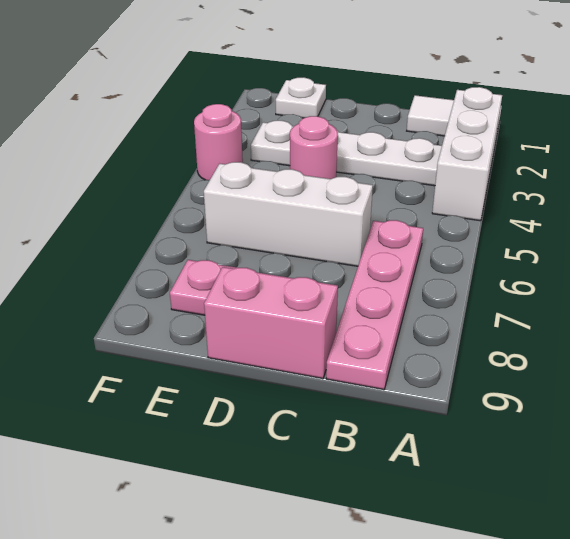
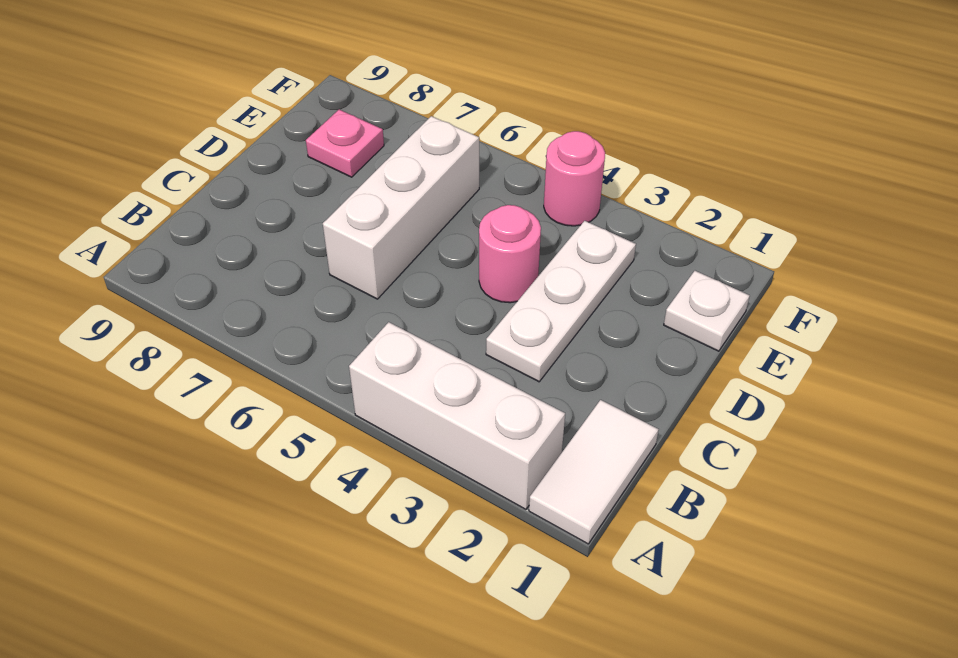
white 1x4 plate [251,121,442,186] -> white 1x3 plate [486,221,636,382]
pink 1x4 plate [326,220,423,390] -> none
pink 1x2 brick [204,267,338,379] -> none

